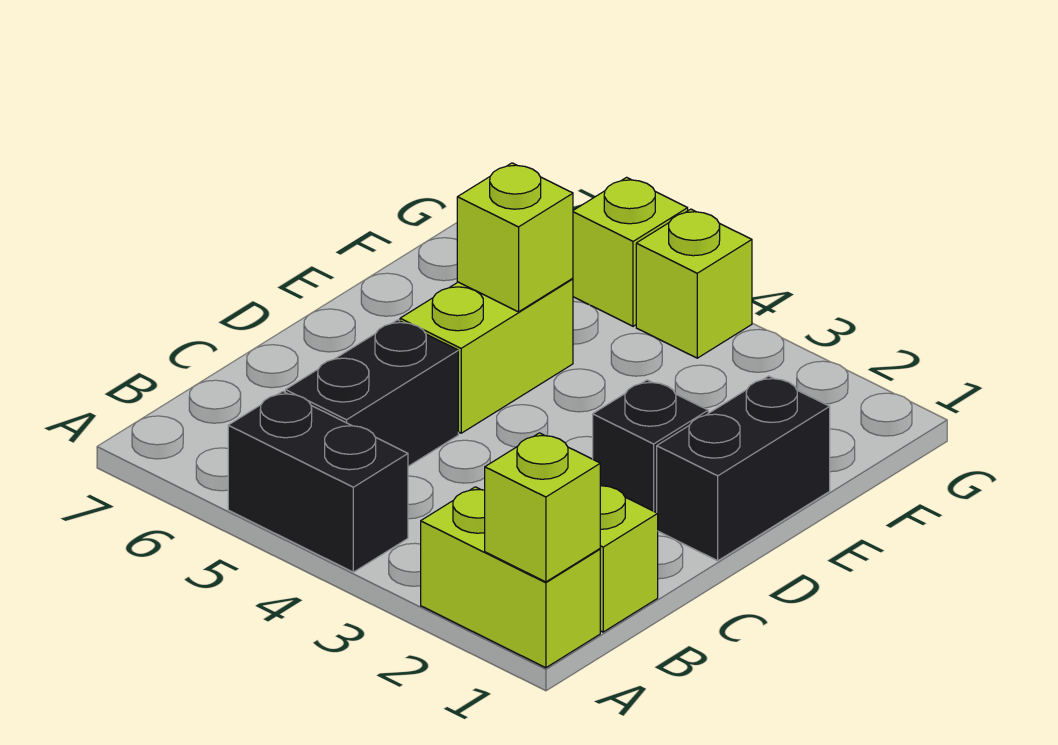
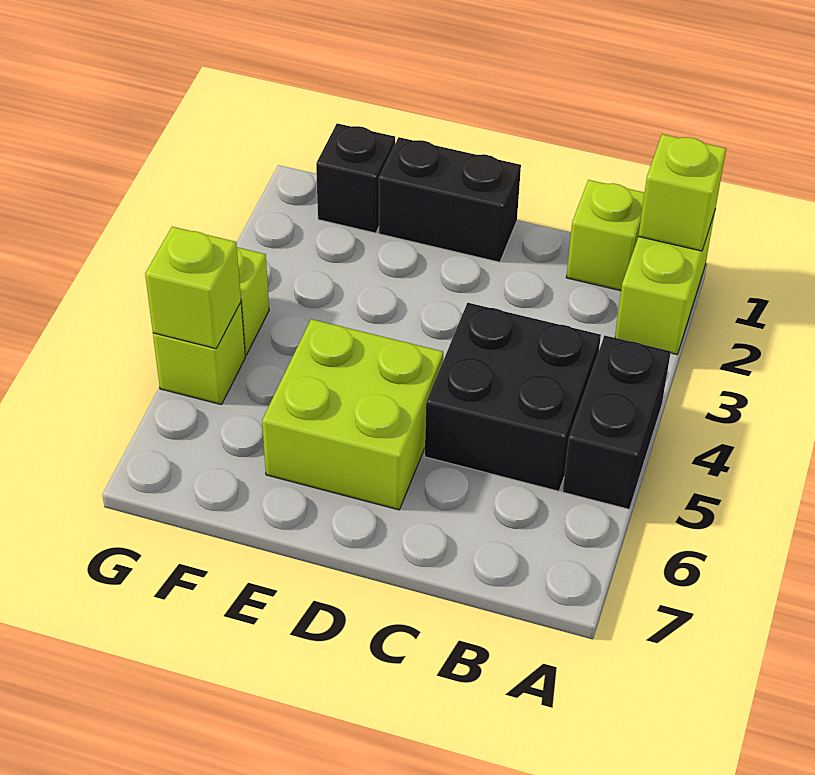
black 1x2 brick [285,320,458,466] -> black 2x2 brick [425,303,601,491]
black 1x1 brick [593,380,708,513] -> black 1x1 brick moved to [316,123,395,233]
lime 1x2 brick [400,279,573,433] -> lime 2x2 brick [262,319,443,510]
lime 1x1 brick [457,163,573,312] -> lime 1x1 brick moved to [145,227,241,349]

